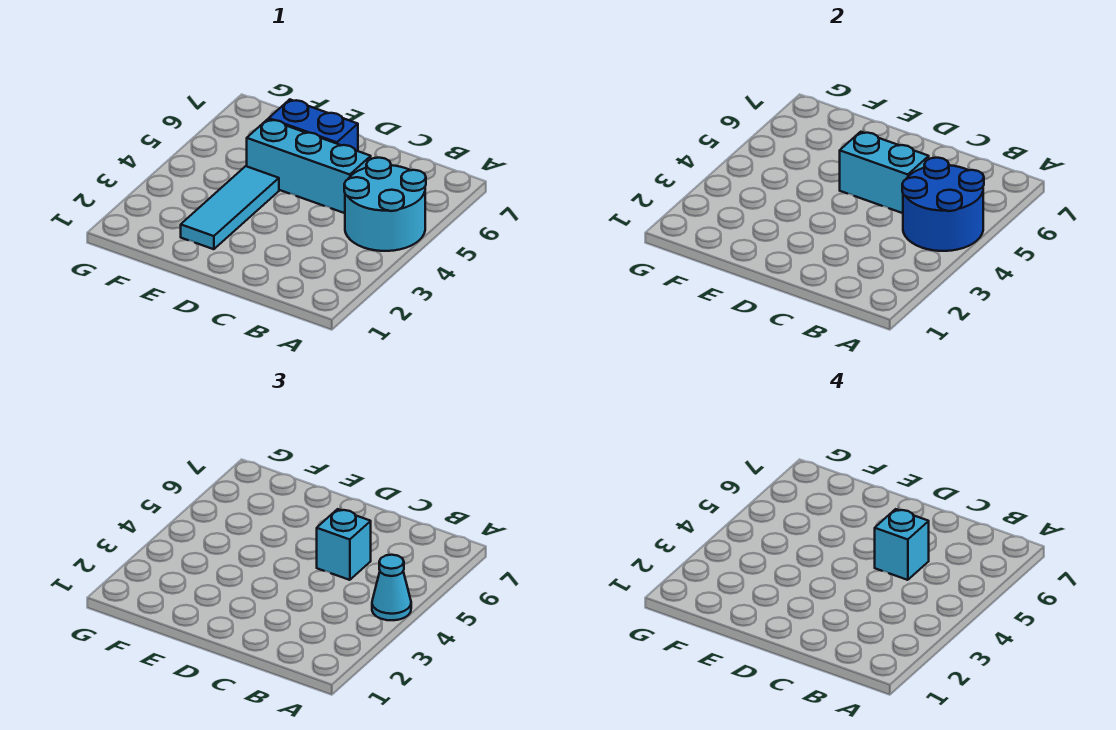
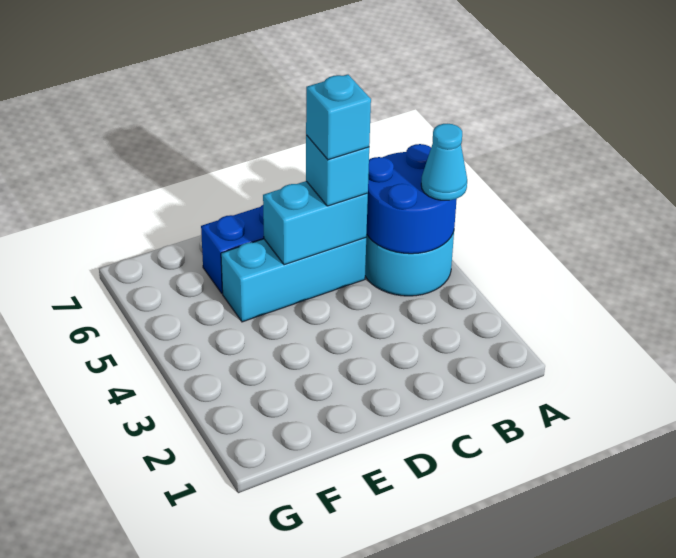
cyan 1x3 tile [181,166,279,249] -> none

